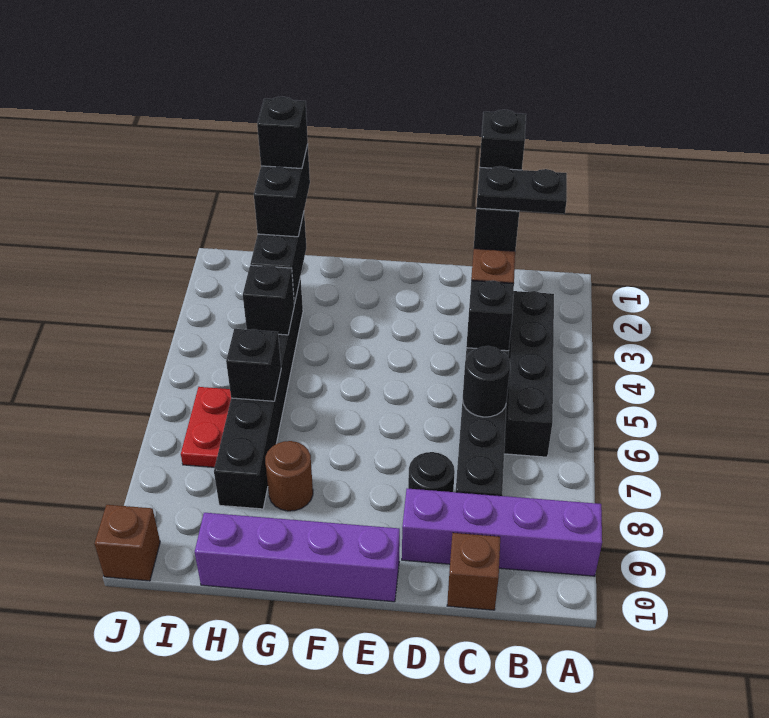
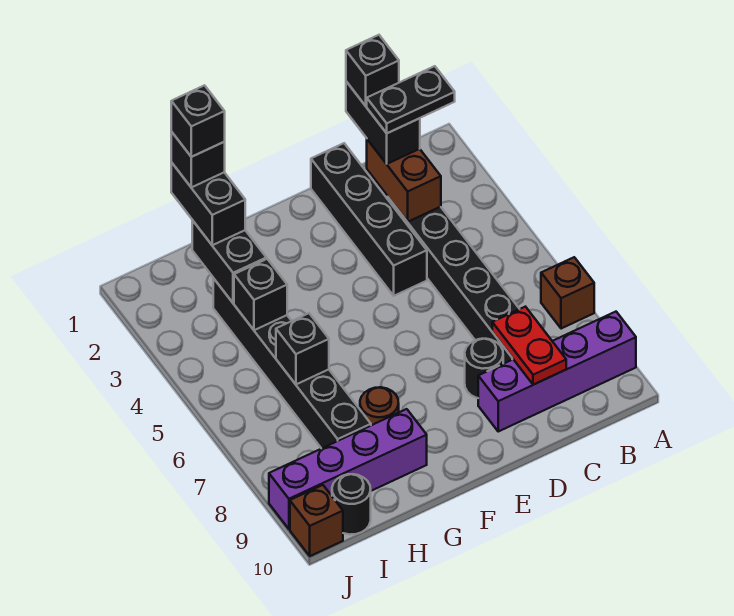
black 1x4 brick [504,291,554,457] -> black 1x4 brick moved to [311,143,427,296]
black 1x1 brick [466,280,514,351] -> black 1x1 brick moved to [171,85,225,157]
black 1x1 round brick [463,346,510,417] -> black 1x1 round brick moved to [332,474,371,535]
brown 1x1 brick [447,533,500,610] -> brown 1x1 brick moved to [541,257,594,329]
purple 1x4 brick [195,513,400,602] -> purple 1x4 brick moved to [269,409,427,529]
red 1x2 plate [181,387,231,467] -> red 1x2 plate moved to [492,307,566,385]

